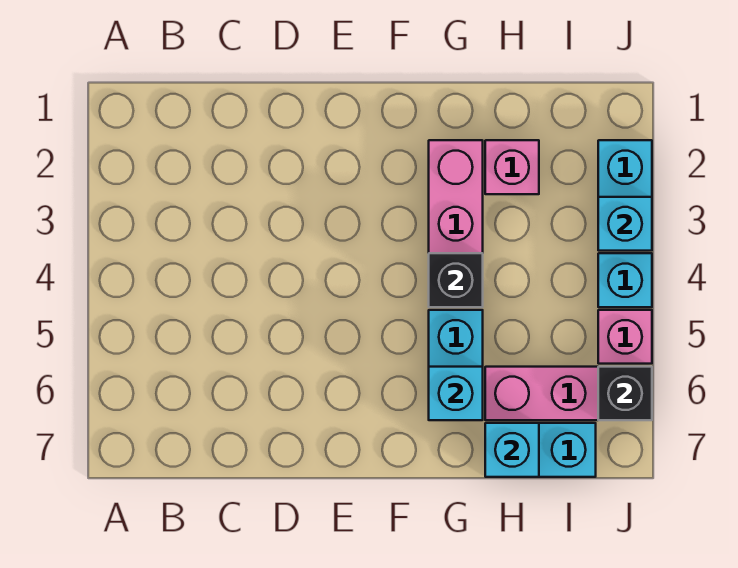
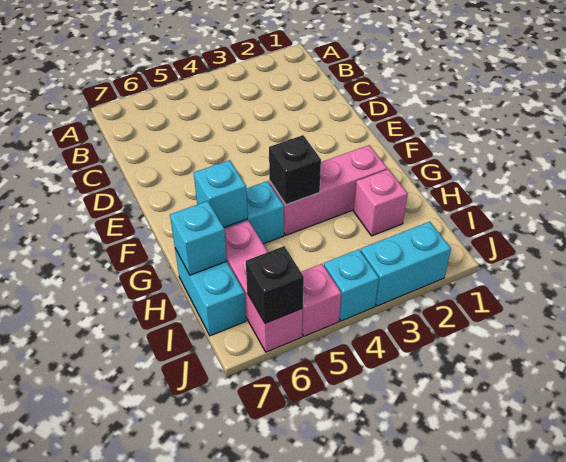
cyan 1x1 brick [598,197,652,251] -> none

